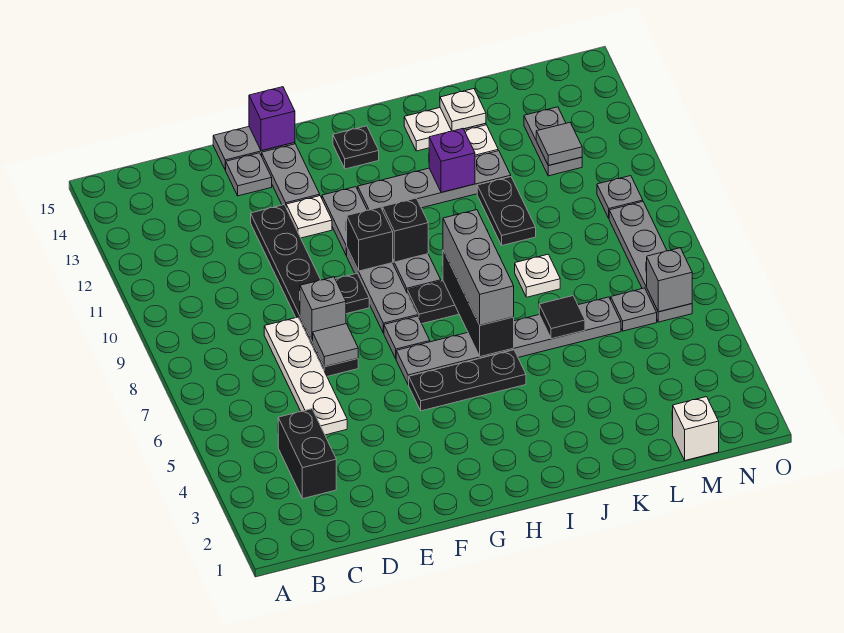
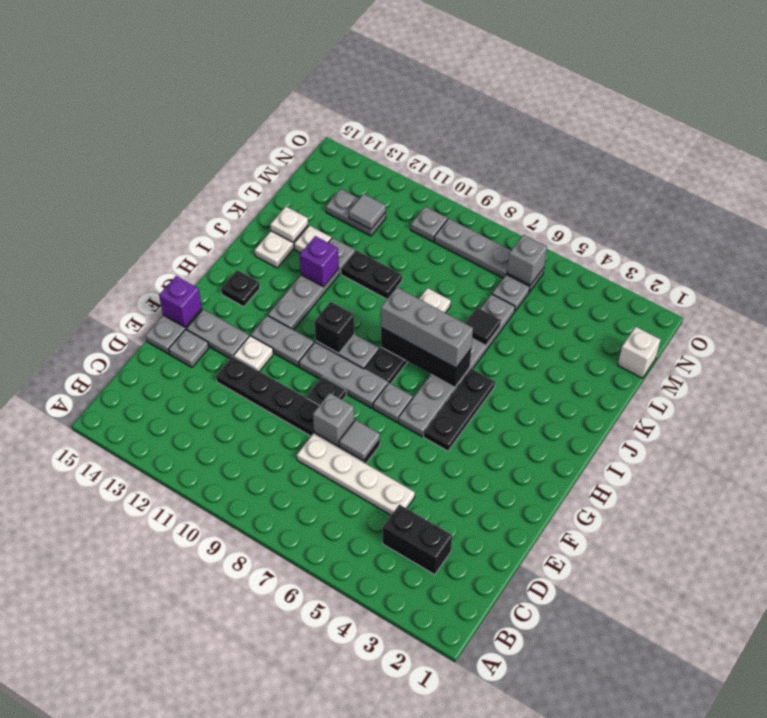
black 1x1 brick [347,207,393,271] -> none

